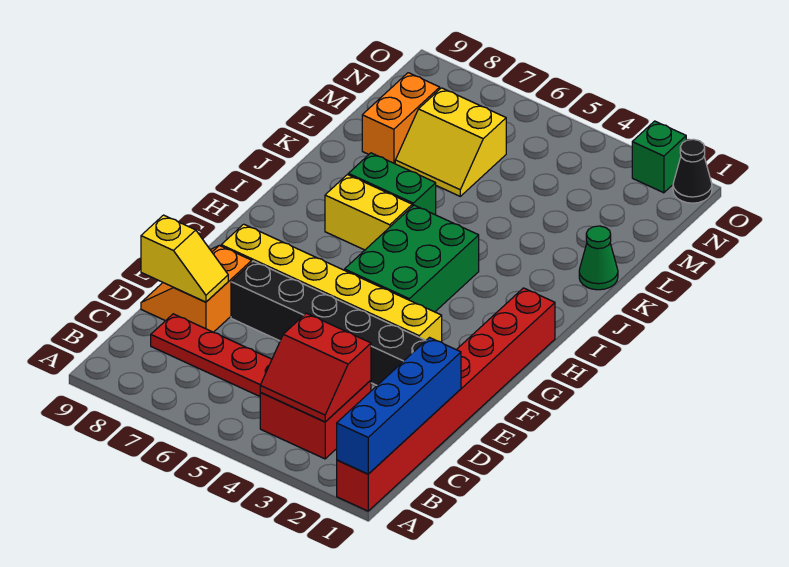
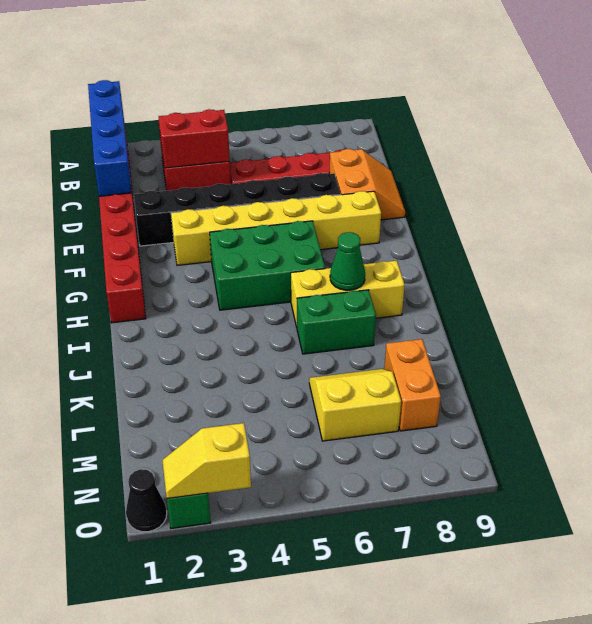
yellow 1x2 slope [141,215,228,302] -> yellow 1x2 slope moved to [162,423,251,499]
green 2x3 brick [345,205,479,312] -> green 2x3 brick turned to [210,221,325,310]
yellow 1x2 brick [325,175,412,250] -> yellow 1x3 brick [291,261,405,327]
green 1x1 cone [579,226,618,290] -> green 1x1 cone moved to [330,232,365,290]

